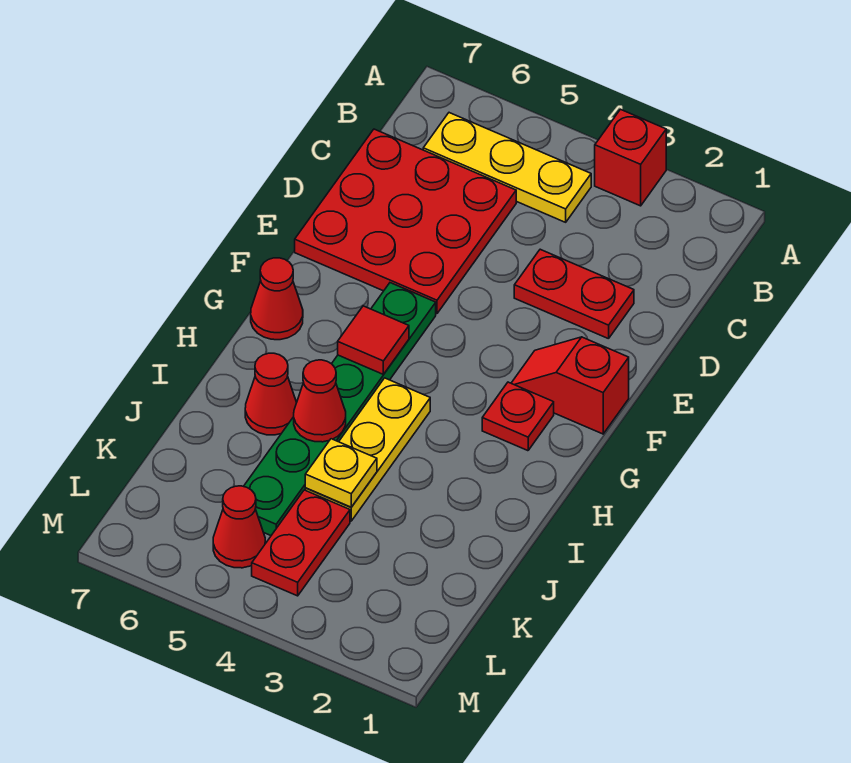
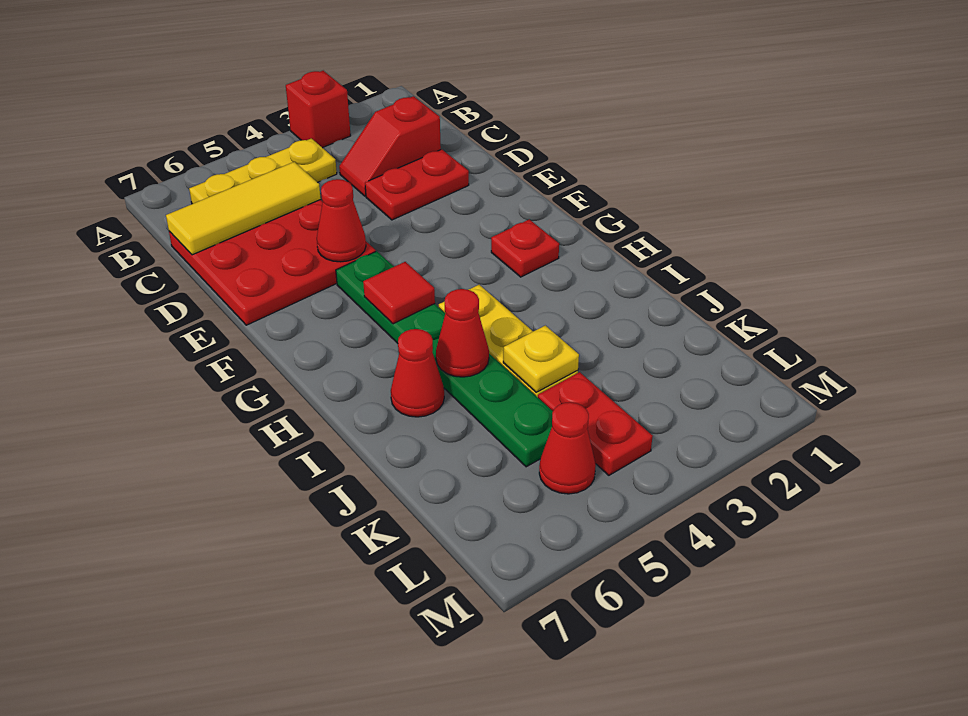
none -> yellow 1x3 tile [166,162,321,255]
red 1x2 slope [511,337,629,434] -> red 1x2 slope moved to [339,96,441,196]
red 1x1 cone [251,258,303,340] -> red 1x1 cone moved to [317,179,366,262]

